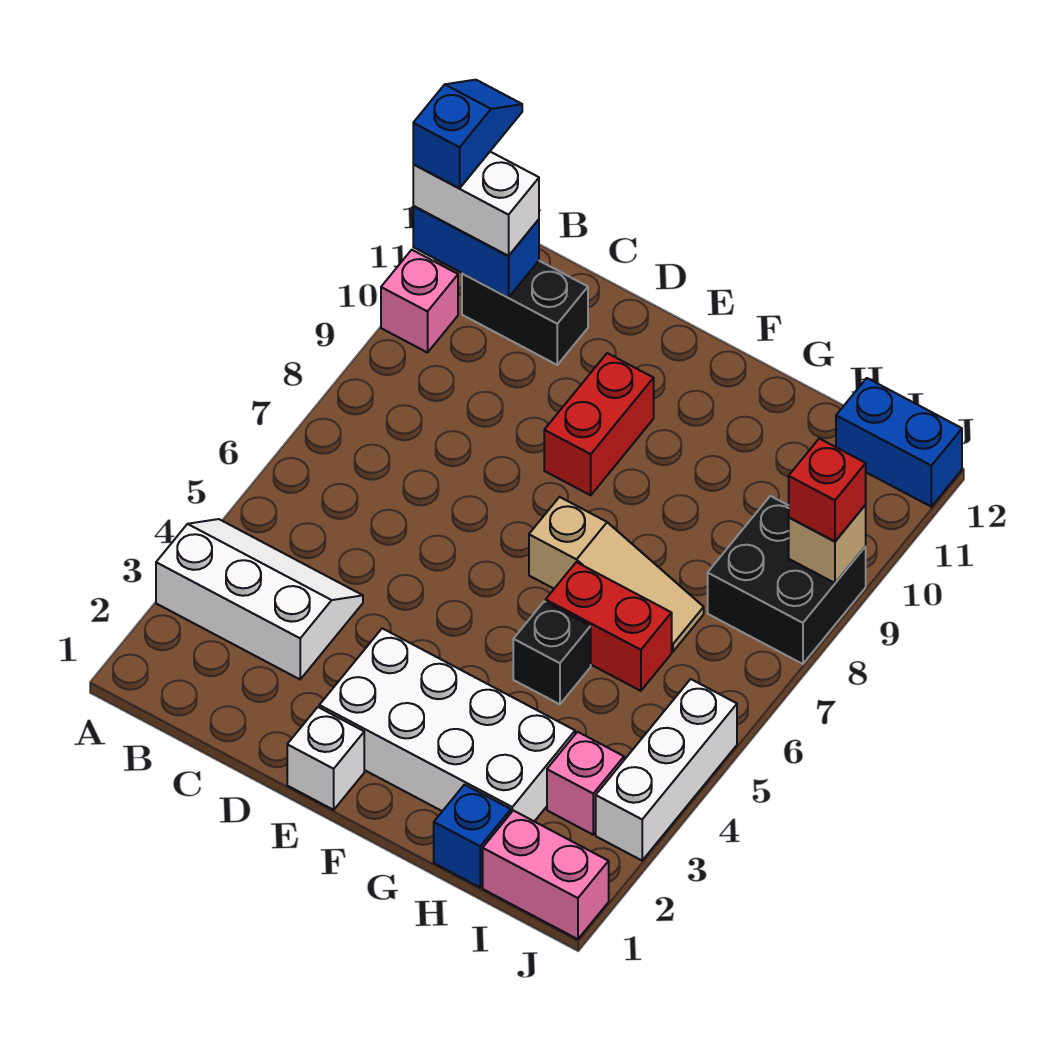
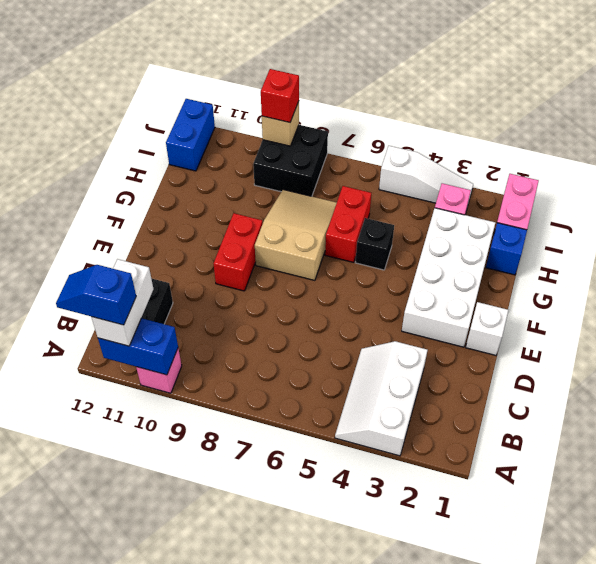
blue 1x2 brick [413,206,539,298] -> blue 1x2 brick turned to [98,318,178,375]
red 1x2 brick [544,353,654,495] -> red 1x2 brick turned to [213,213,263,291]
tan 1x3 slope [529,497,704,652] -> tan 2x3 slope [255,190,337,281]
white 1x3 brick [596,679,737,860] -> white 1x3 slope [379,146,473,203]

